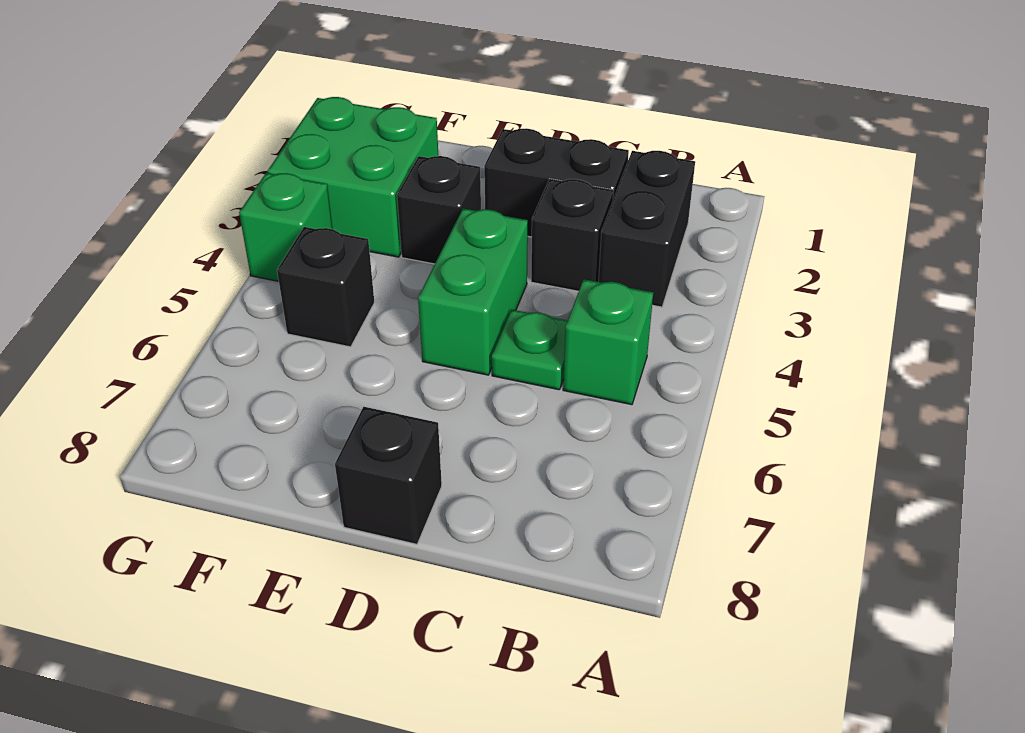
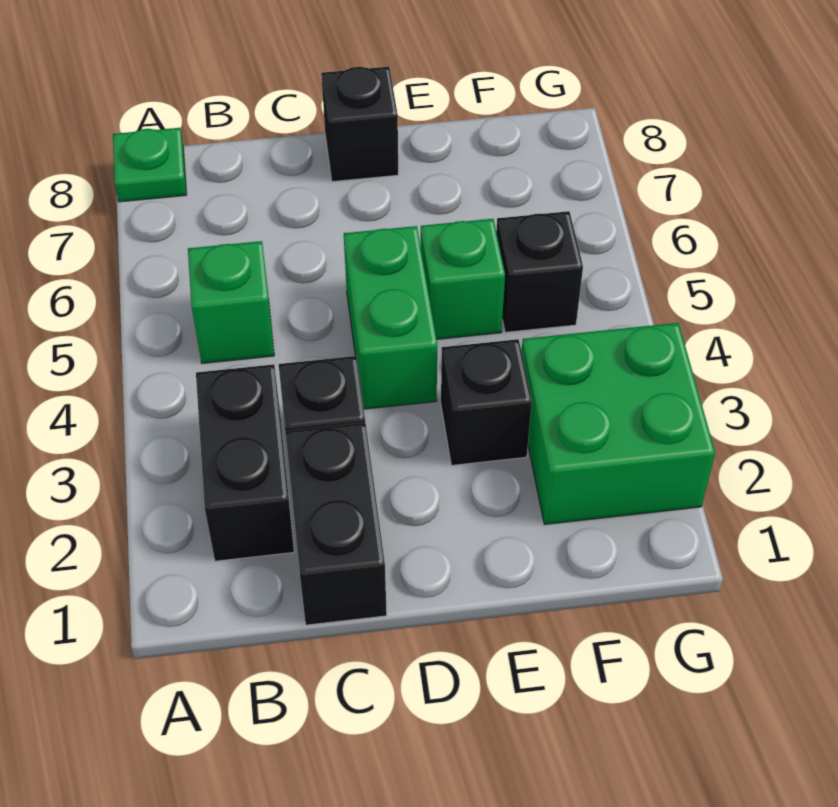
black 1x2 brick [484,128,629,237] -> black 1x2 brick turned to [285,423,387,625]
green 1x1 plate [492,310,568,390] -> green 1x1 plate moved to [113,128,187,202]
green 1x1 brick [239,173,333,281] -> green 1x1 brick moved to [421,219,505,339]

